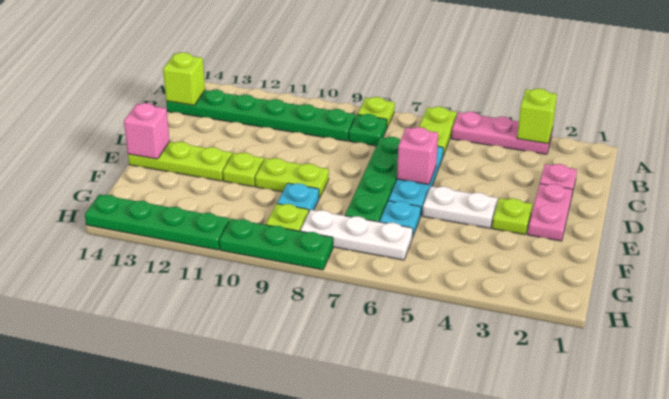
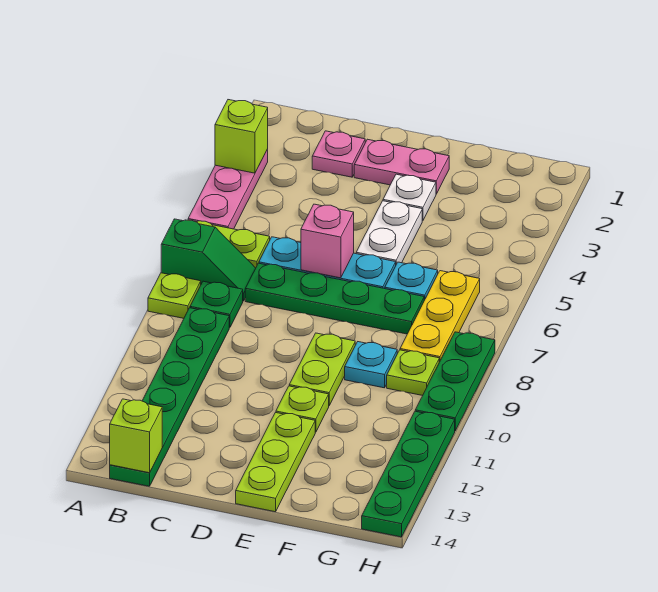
none -> green 1x2 slope [161,219,256,301]
lime 1x1 plate [492,198,532,235] -> white 1x1 plate [383,174,436,221]
pink 1x1 brick [124,103,170,159] -> none
white 1x3 plate [300,210,413,260] -> yellow 1x3 plate [400,271,480,362]

